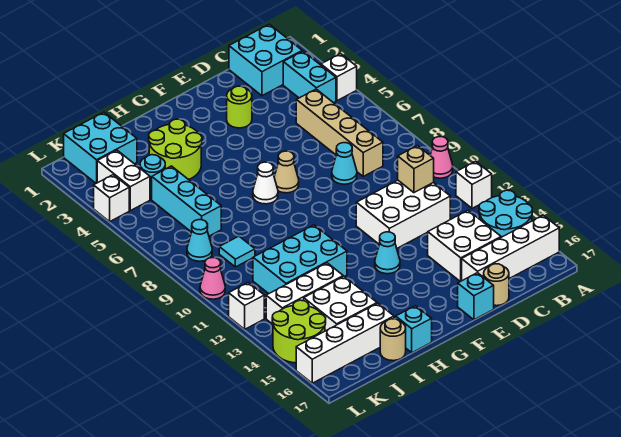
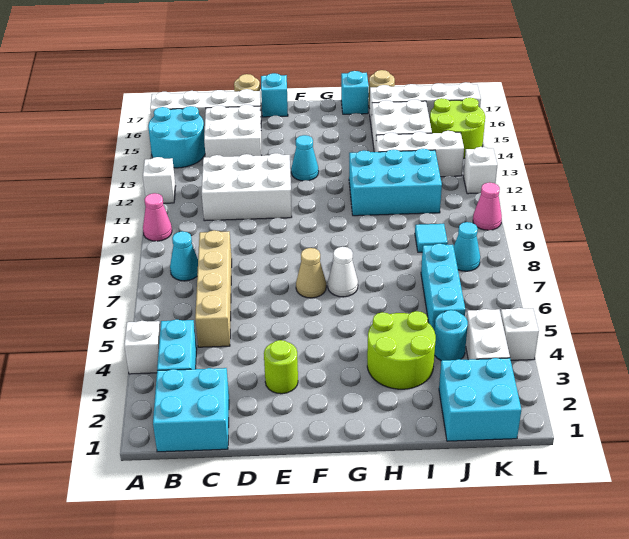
tan 1x1 brick [398,146,434,193] -> none
cyan 1x1 cone [332,143,357,184] -> cyan 1x1 cone moved to [170,231,198,281]

